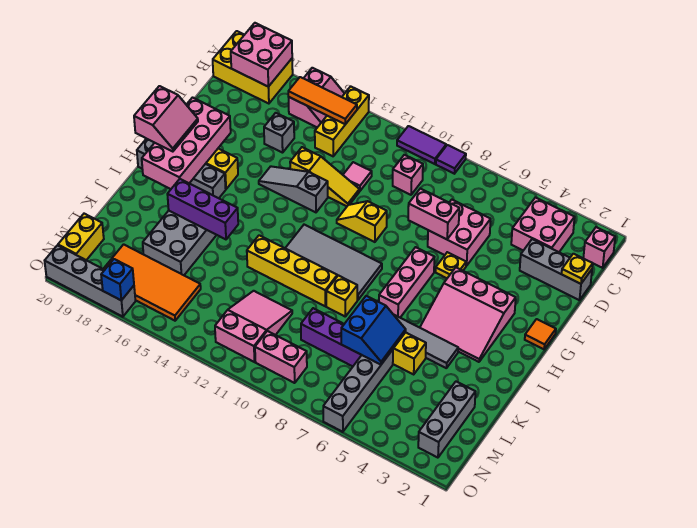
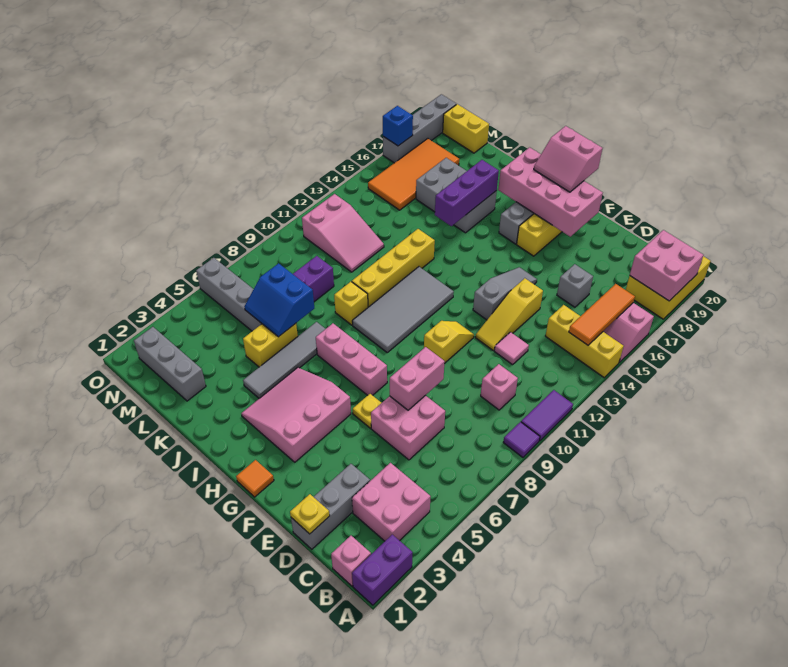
none -> purple 1x2 brick [352,535,413,605]
pink 1x2 brick [255,331,307,383] -> none

